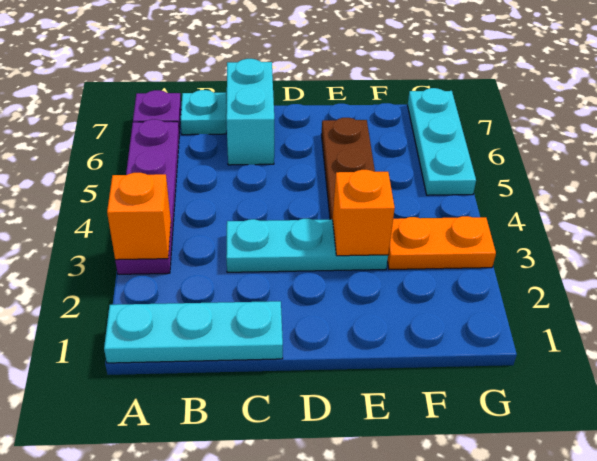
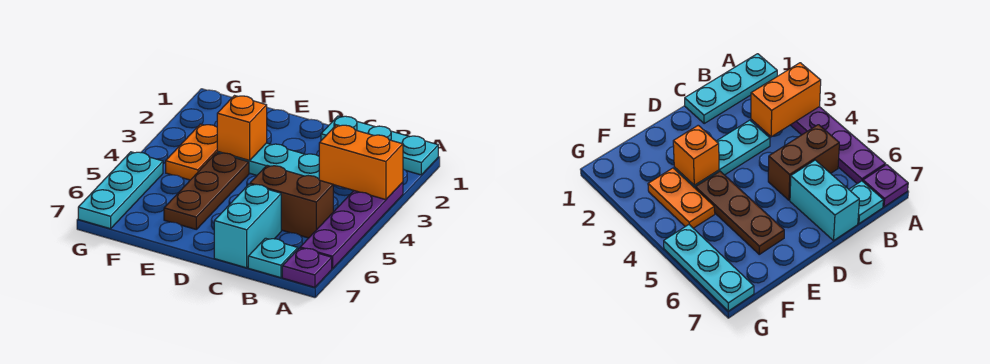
orange 1x1 brick [107,173,171,260] -> orange 1x2 brick [319,125,403,200]
none -> brown 1x2 brick [250,165,333,238]
orange 1x2 plate [387,216,496,269] -> orange 1x2 plate turned to [166,124,218,180]

